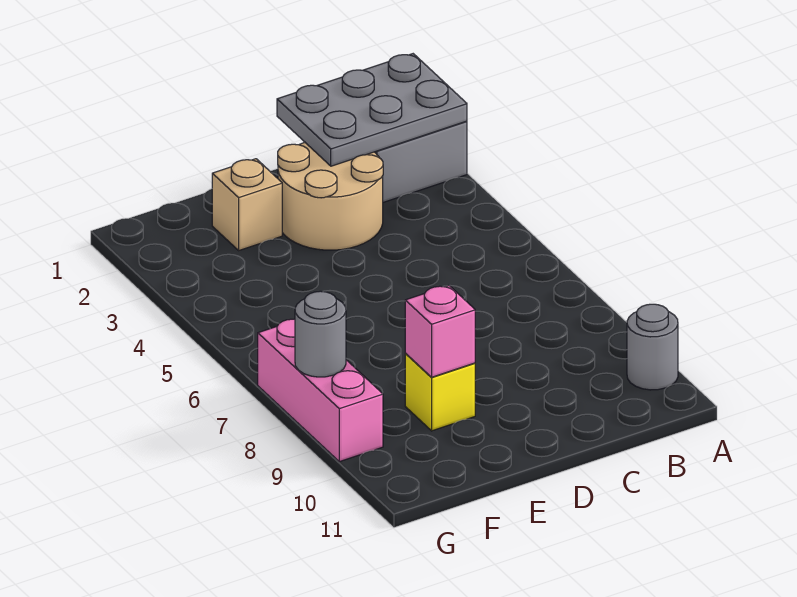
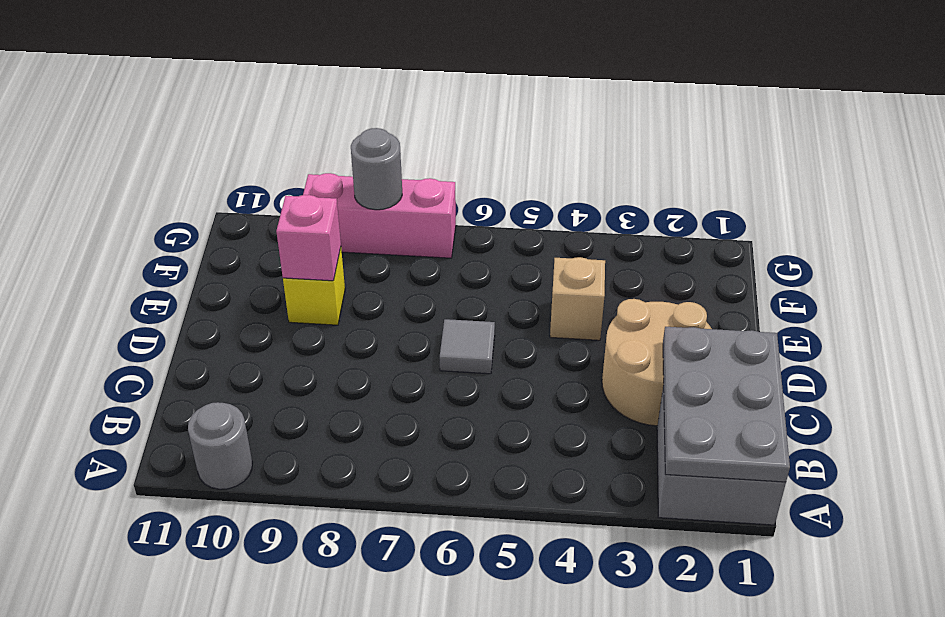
none -> grey 1x1 tile [440,319,495,374]
tan 1x1 brick [212,159,282,250] -> tan 1x1 brick moved to [550,257,605,340]

